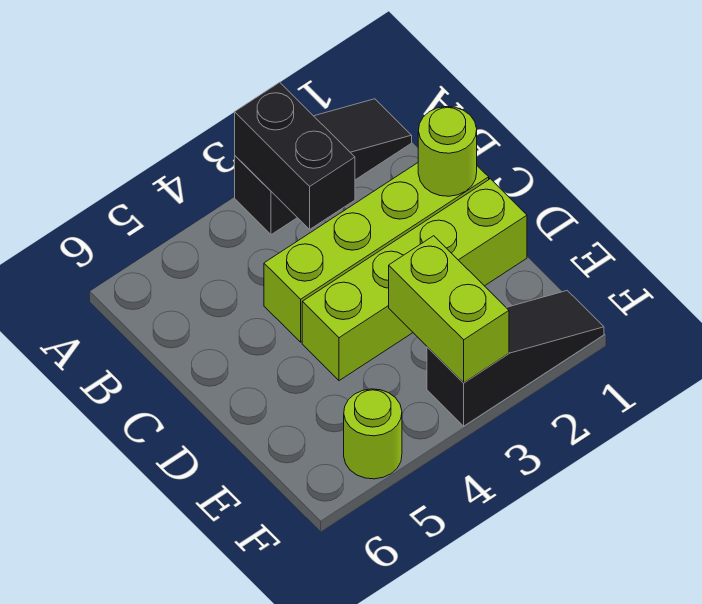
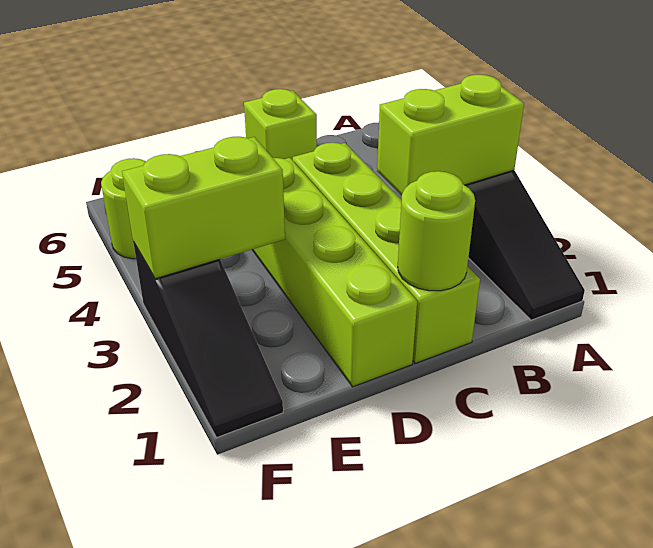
black 1x2 brick [235,82,355,229] -> lime 1x2 brick [377,75,524,196]
none -> lime 1x1 brick [244,89,317,160]

